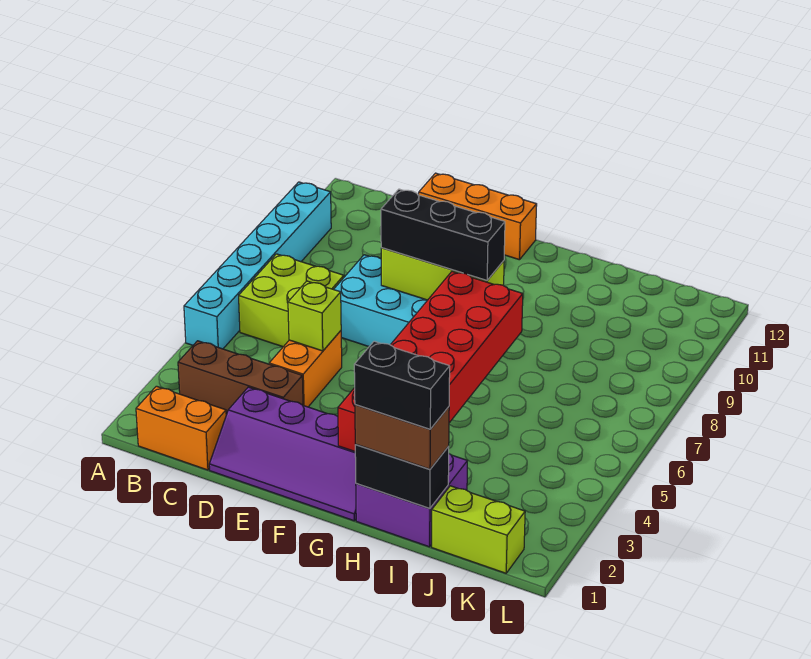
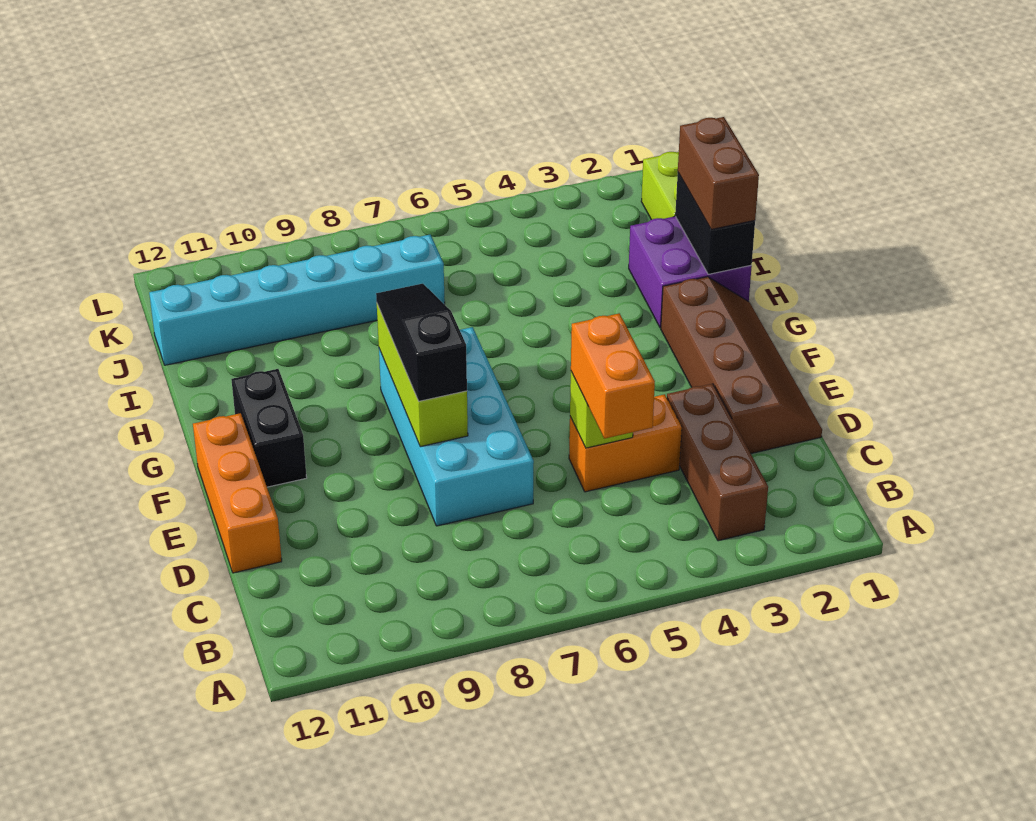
cyan 1x6 brick [184,182,331,349] -> cyan 1x6 brick moved to [149,235,445,365]
orange 1x2 brick [136,386,226,470] -> orange 1x2 brick moved to [571,313,655,439]
lime 2x2 brick [239,254,344,347] -> none
purple 2x4 slope [209,387,356,521] -> brown 2x4 slope [661,277,822,454]
black 1x3 brick [381,189,505,280] -> black 1x3 slope [376,284,467,401]
red 2x6 brick [338,271,523,451] -> none
black 1x2 brick [354,341,450,429] -> black 1x2 brick moved to [231,369,307,487]

